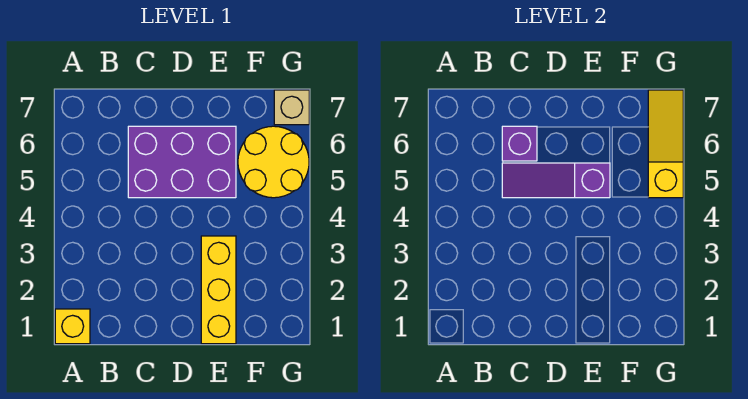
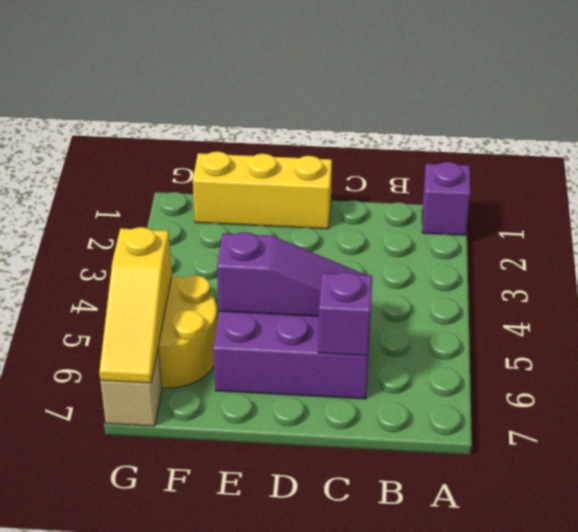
yellow 1x1 brick [55,309,90,344] -> purple 1x1 brick [422,162,470,235]
yellow 1x3 brick [201,236,236,344] -> yellow 1x3 brick turned to [193,152,332,229]

